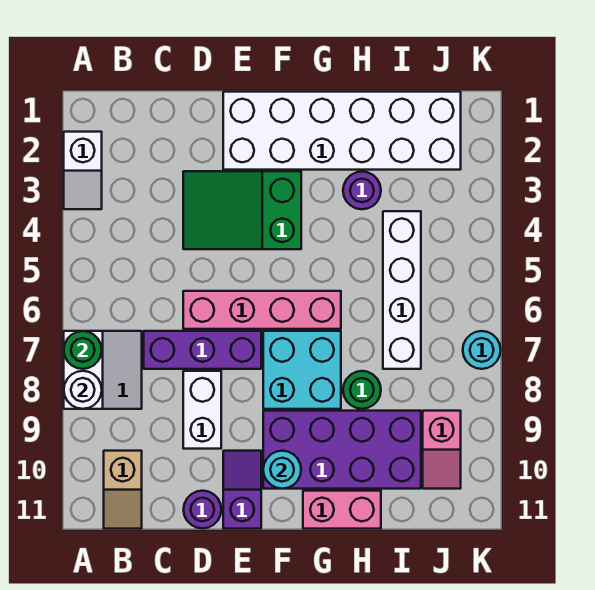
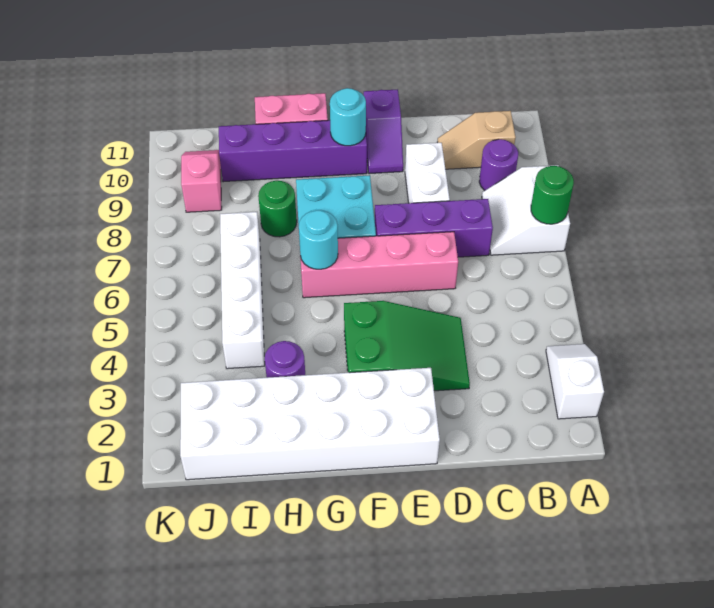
white 1x1 round brick [64,371,102,409] -> none
tan 1x2 slope [104,451,142,529] -> tan 1x2 slope turned to [437,111,516,169]
purple 1x1 round brick [183,491,221,529] -> purple 1x1 round brick moved to [479,139,518,190]
purple 2x4 brick [263,411,421,489] -> purple 1x4 brick [219,120,367,182]
cyan 1x1 round brick [463,331,501,369] -> cyan 1x1 round brick moved to [299,210,338,269]

